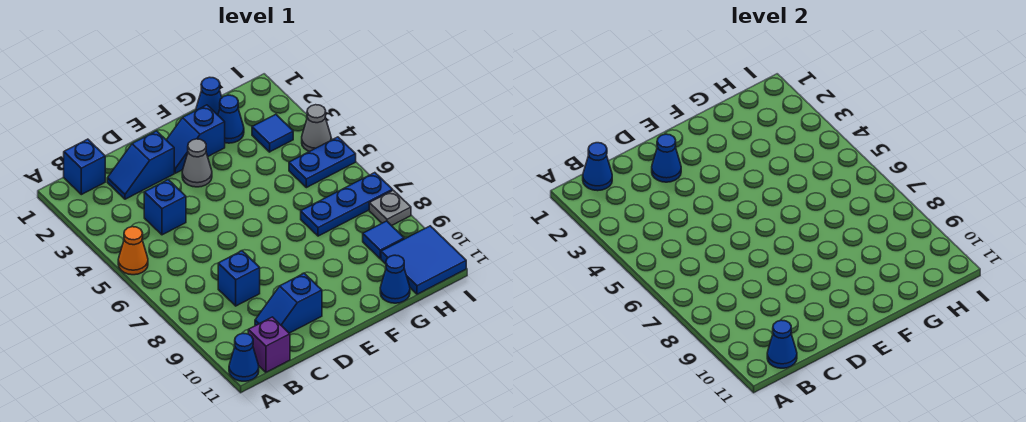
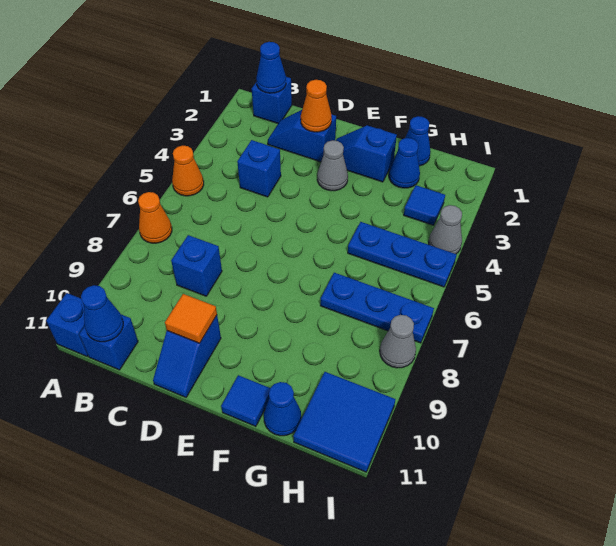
none -> orange 1x1 cone [138,192,172,243]
blue 1x1 cone [229,333,259,381] -> blue 1x1 brick [46,293,88,356]
purple 1x1 brick [248,317,290,372] -> blue 1x1 brick [79,314,138,370]
blue 1x2 slope [255,273,322,333] -> blue 1x2 slope turned to [153,316,221,397]
blue 1x1 cone [652,134,681,182] -> orange 1x1 cone [301,80,332,132]
none -> orange 1x1 tile [165,294,217,343]
blue 1x2 plate [289,137,356,188] -> blue 1x3 plate [348,222,457,287]
blue 1x1 tile [363,221,404,259] -> blue 1x1 tile moved to [221,375,270,426]
grey 1x1 plate [369,190,411,226] -> grey 1x1 cone [380,315,416,368]

